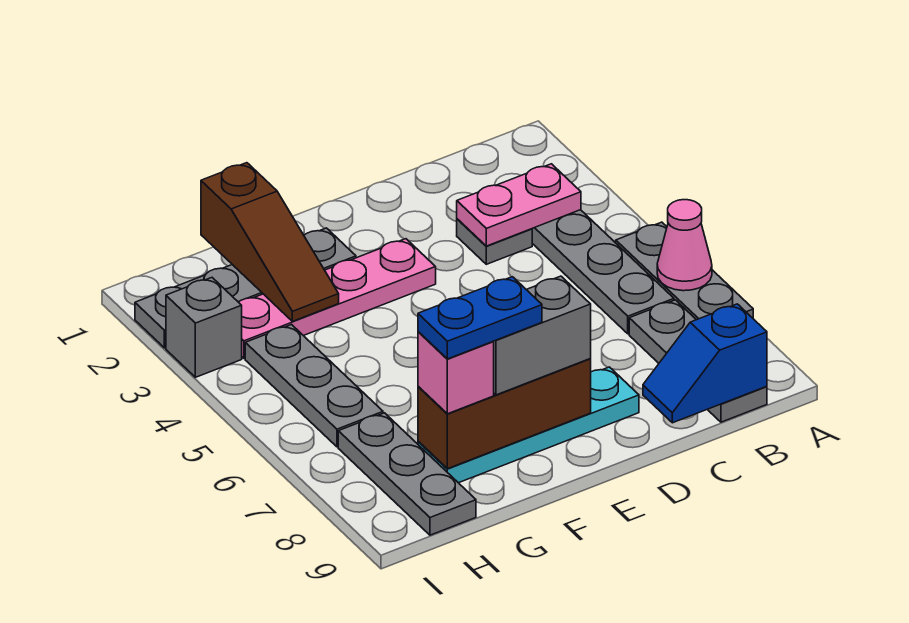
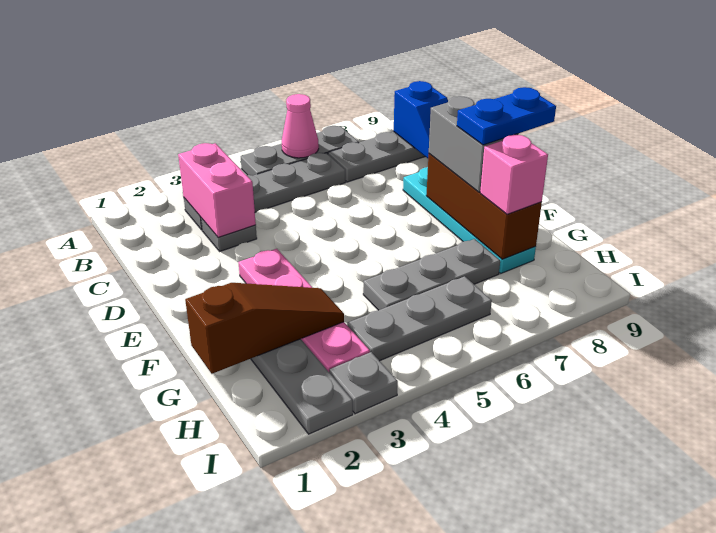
pink 1x2 plate [457,164,581,246] -> pink 1x2 brick [178,143,256,237]
blue 1x2 plate [418,277,542,359] -> blue 1x2 plate turned to [457,87,556,145]
grey 1x3 plate [338,413,476,535] -> grey 1x3 plate moved to [363,239,500,310]
grey 1x1 brick [166,278,242,377] -> grey 1x1 plate [329,352,398,414]

